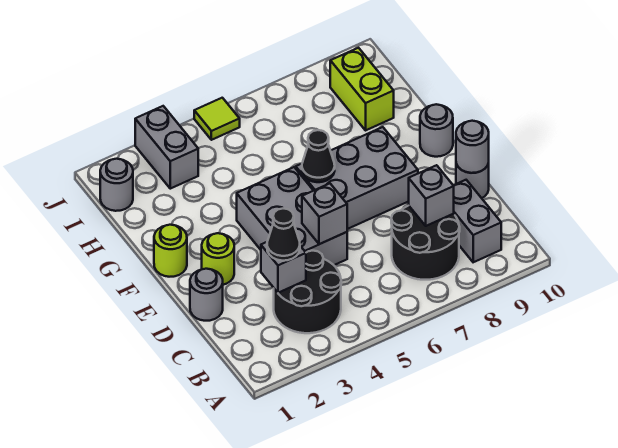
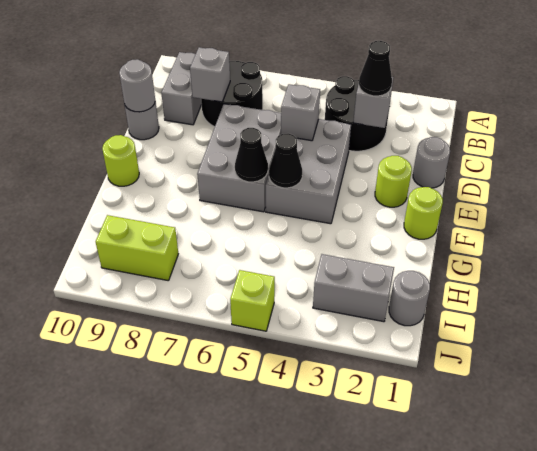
grey 2x3 brick [296,127,418,229] -> grey 2x3 brick turned to [197,104,281,212]
none -> black 1x1 cone [269,133,302,188]
grey 1x1 round brick [420,104,453,157] -> lime 1x1 round brick [102,135,139,186]
lime 1x2 brick [330,48,394,130] -> lime 1x2 brick turned to [96,215,178,281]
grey 1x2 brick [135,106,198,189] -> grey 1x2 brick turned to [313,254,394,322]
lime 1x1 tile [194,98,240,140] -> lime 1x1 brick [230,270,275,331]

